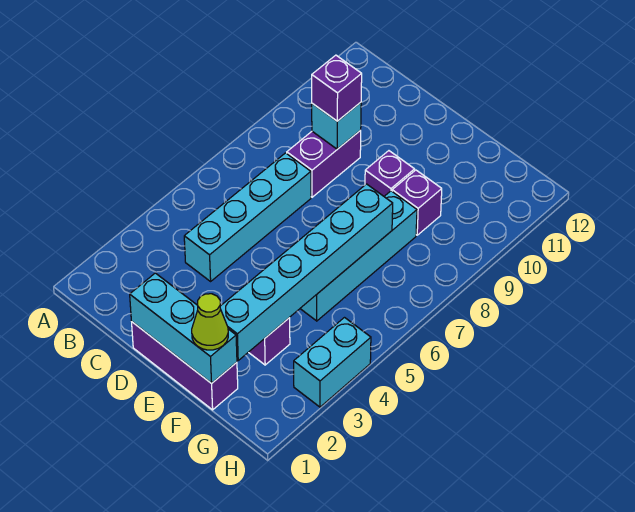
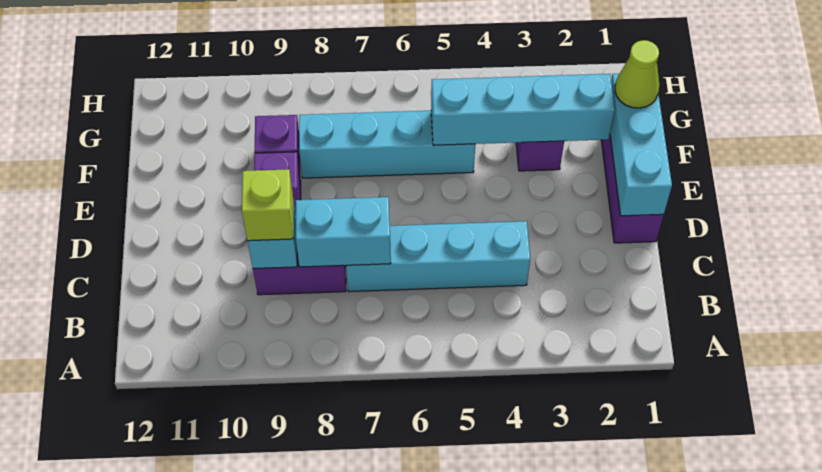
purple 1x1 brick [312,55,362,121] -> lime 1x1 brick [242,169,293,241]
cyan 1x6 brick [220,184,393,360] -> cyan 1x4 brick [431,74,615,145]
cyan 1x2 brick [294,318,371,407] -> cyan 1x2 brick moved to [296,197,391,267]

